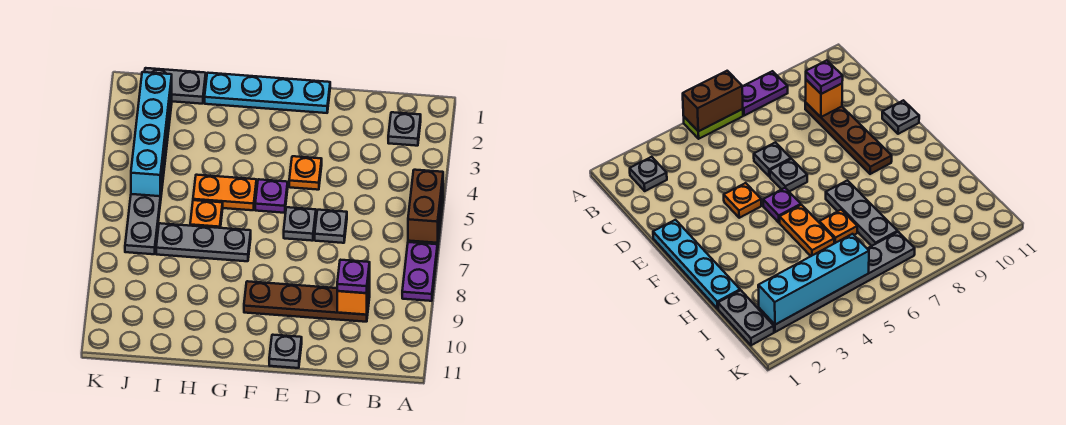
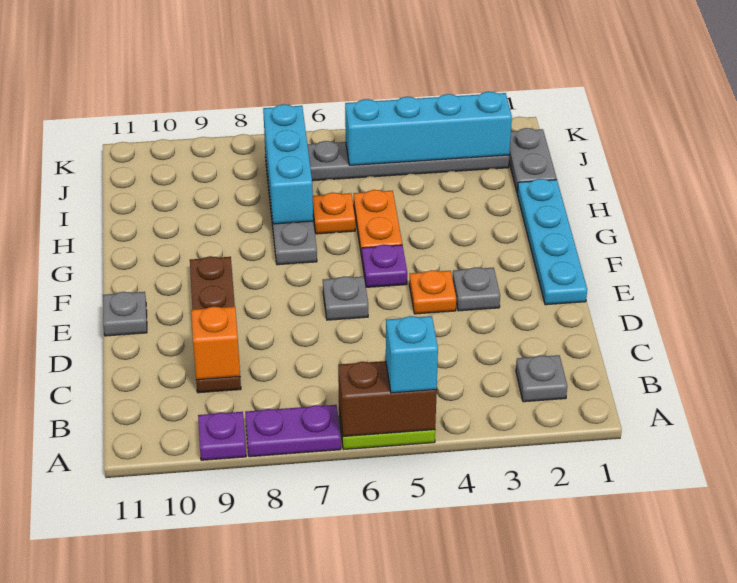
none -> cyan 1x1 brick [386,316,438,393]
purple 1x1 plate [337,260,370,293] -> purple 1x1 plate moved to [198,412,246,460]
grey 1x1 plate [315,210,347,243] -> grey 1x1 plate moved to [453,267,500,311]
none -> cyan 1x3 brick [263,104,313,224]

